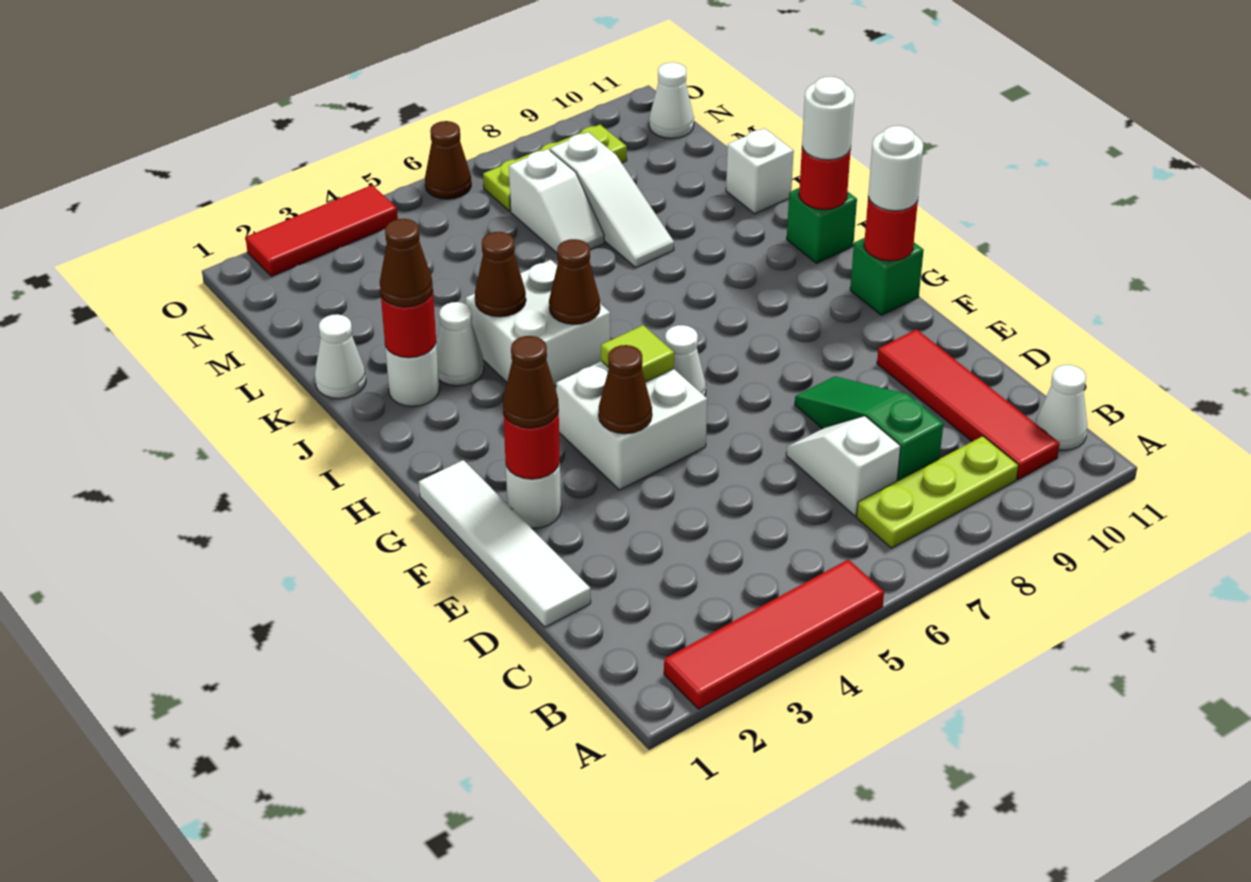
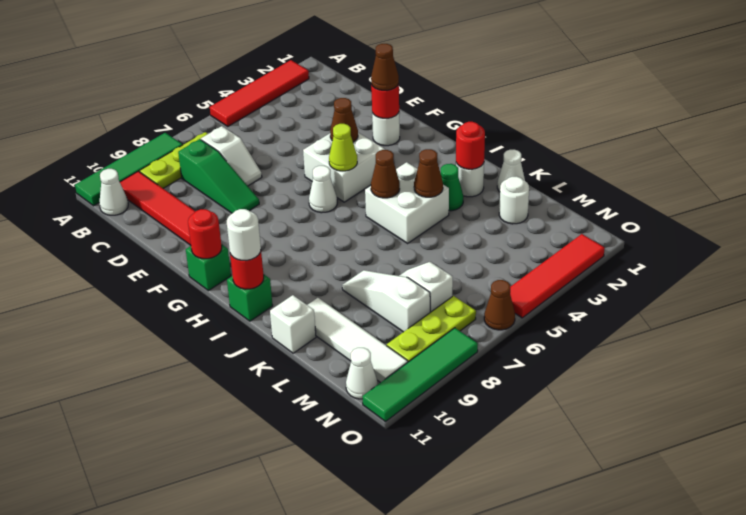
none -> green 1x4 tile [75,133,183,206]
white 1x4 tile [419,460,591,627] -> white 1x4 tile moved to [308,298,408,383]
lime 1x1 tile [601,325,674,382] -> lime 1x1 cone [329,124,357,171]
white 1x1 round brick [868,126,923,211] -> white 1x1 round brick moved to [499,176,529,224]
brown 1x1 cone [380,219,433,307] -> none
white 1x1 cone [437,302,484,386] -> green 1x1 cone [440,164,463,211]
red 1x3 tile [246,185,398,276] -> red 1x4 tile [510,234,605,318]
none -> green 1x4 tile [362,328,478,421]

